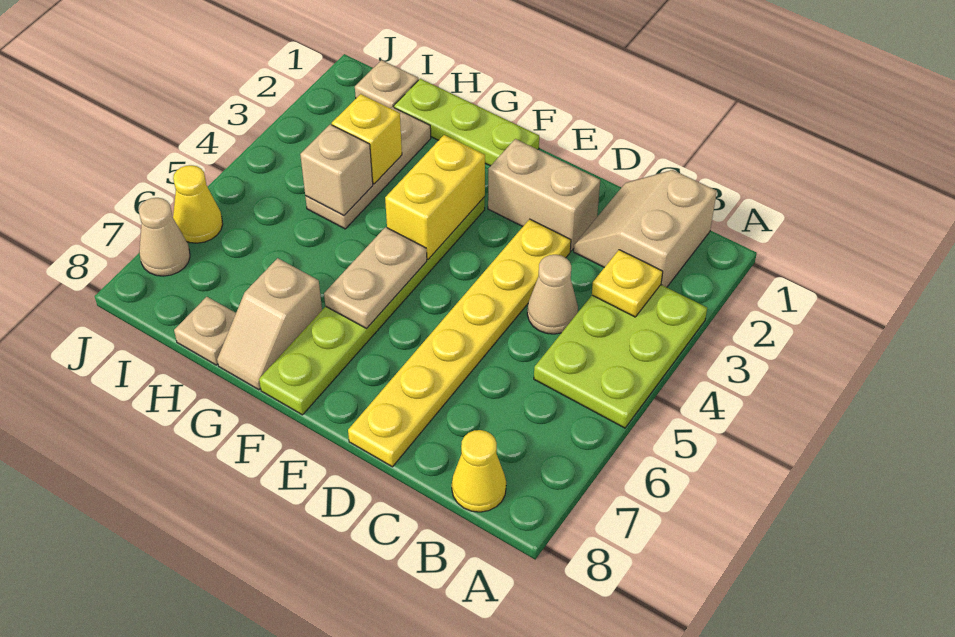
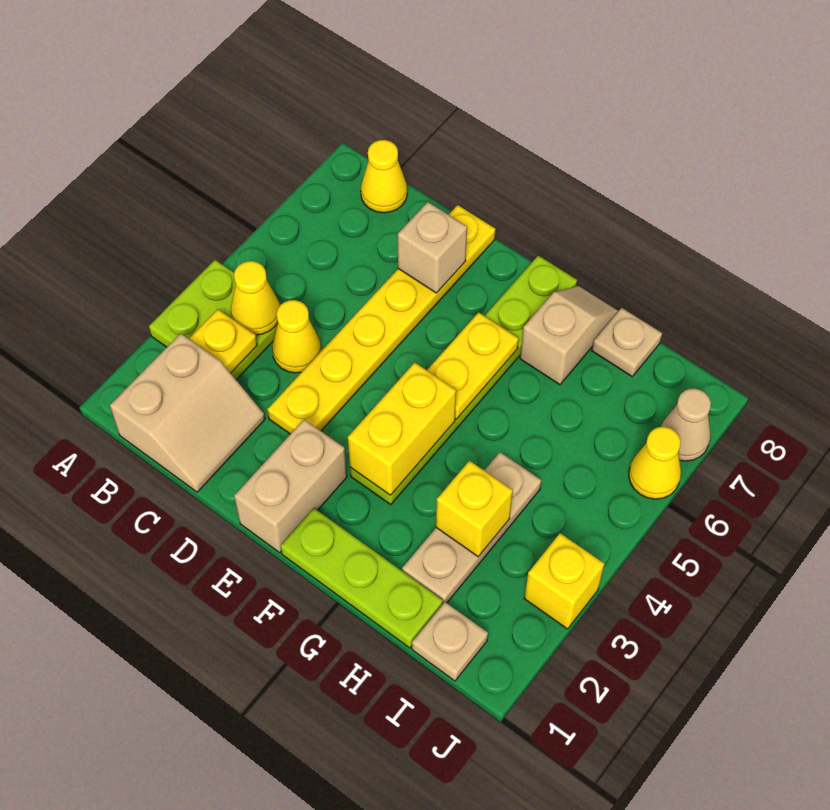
lime 2x3 plate [534,285,707,428] -> lime 2x2 plate [149,260,281,380]
none -> yellow 1x1 cone [231,261,280,335]
tan 1x1 cone [527,255,578,334] -> yellow 1x1 cone [272,300,321,373]
tan 1x2 brick [488,139,600,251] -> tan 1x2 brick turned to [234,420,347,553]
tan 1x2 plate [324,227,427,328] -> yellow 1x2 plate [427,312,519,419]
tan 1x1 brick [300,124,373,216] -> tan 1x1 brick moved to [398,202,467,293]
none -> yellow 1x1 brick [524,533,605,629]

